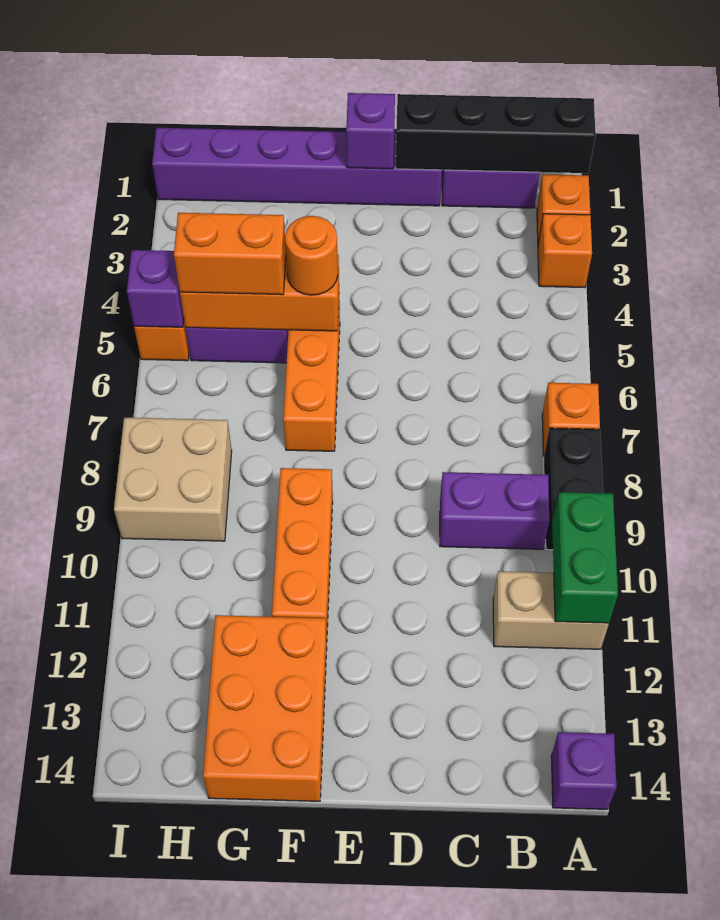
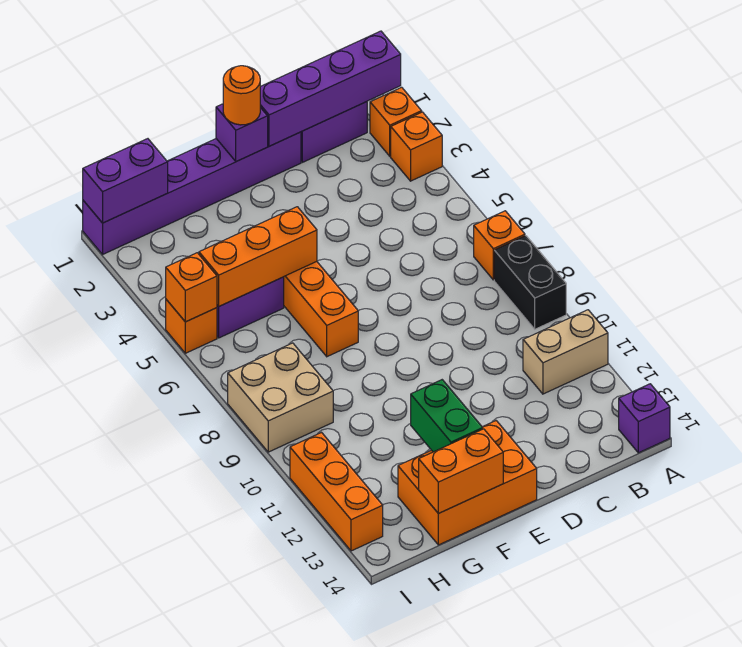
black 1x4 brick [396,94,596,173] -> purple 1x4 brick [260,31,401,146]
green 1x2 brick [552,492,618,623] -> green 1x2 brick moved to [411,380,483,452]
purple 1x2 brick [440,472,549,549] -> purple 1x2 brick moved to [83,139,168,223]
orange 1x1 round brick [285,216,338,295] -> orange 1x1 round brick moved to [223,66,260,125]
orange 1x3 brick [272,468,333,638] -> orange 1x3 brick moved to [290,433,383,551]
orange 2x3 brick [203,615,327,801] -> orange 2x3 brick turned to [398,421,537,545]
orange 1x2 brick [174,213,286,295] -> orange 1x2 brick moved to [419,429,503,514]
purple 1x1 brick [127,250,184,327] -> orange 1x1 brick [166,253,217,322]

